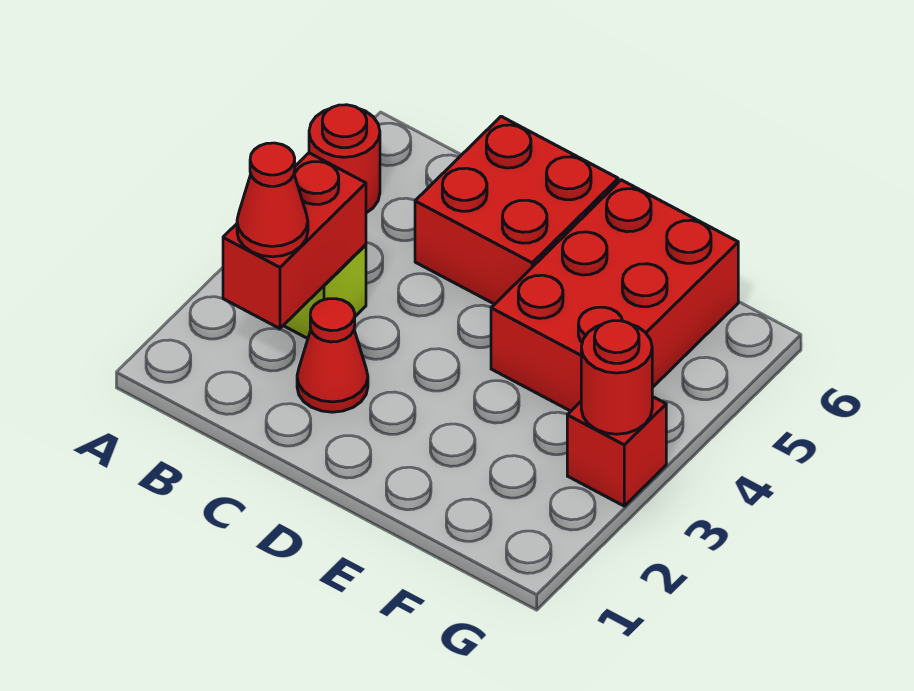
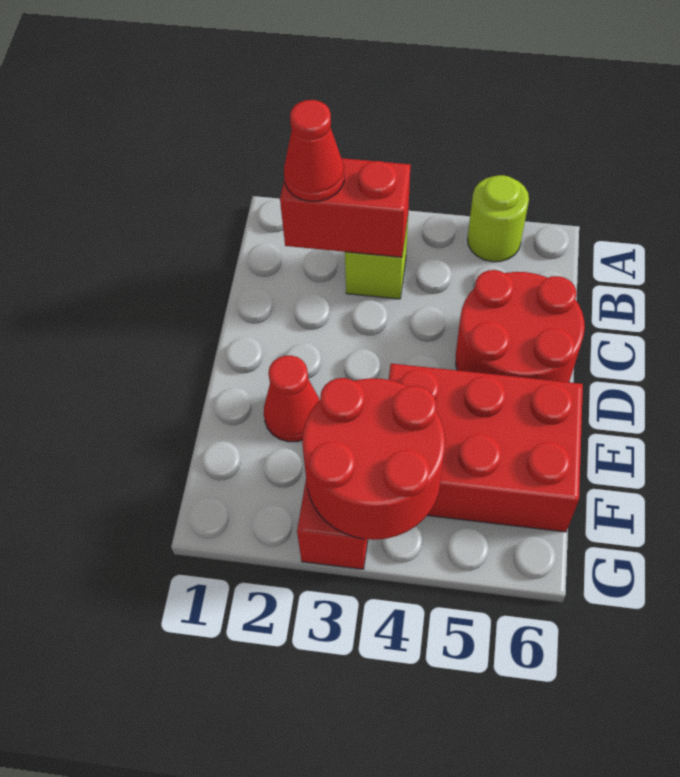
red 1x1 round brick [309,105,380,213] -> lime 1x1 round brick [468,175,529,262]
red 1x1 cone [297,299,368,412] -> red 1x1 cone moved to [264,355,320,442]
red 2x2 brick [415,116,618,304] -> red 2x2 round brick [456,270,585,382]
red 1x1 round brick [581,321,652,434] -> red 2x2 round brick [302,378,445,540]

